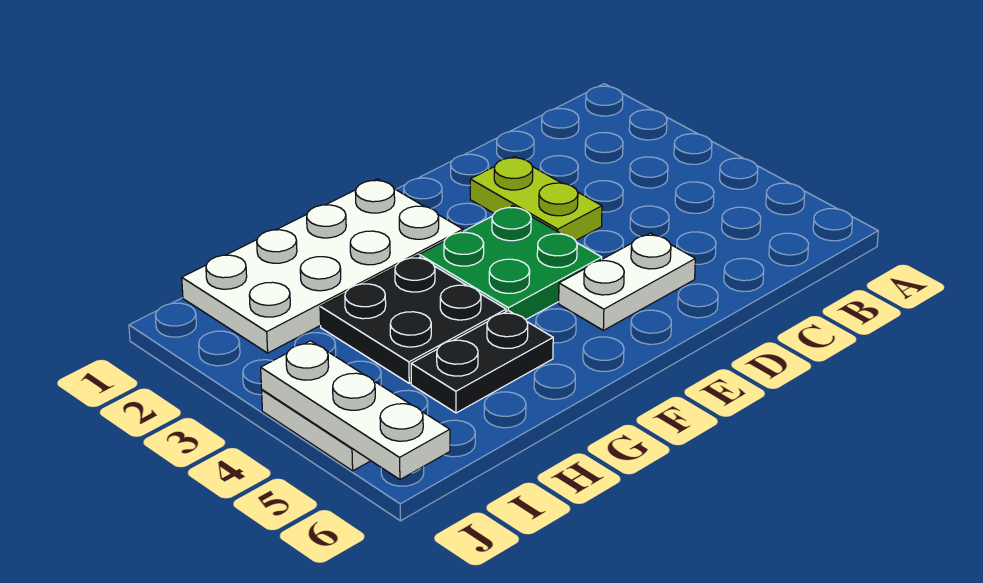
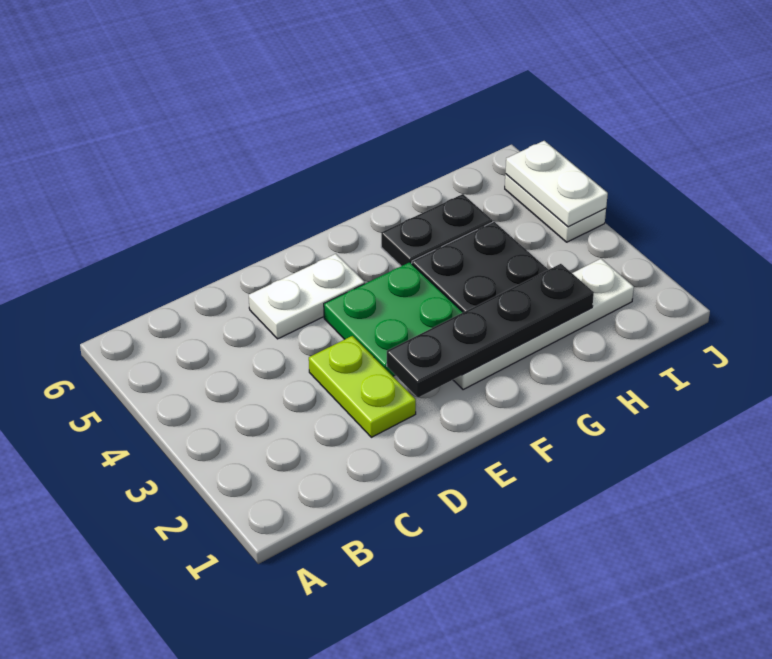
none -> black 1x4 plate [387,264,594,398]
white 2x4 plate [182,179,463,353] -> white 1x4 plate [453,259,634,390]
white 1x3 plate [261,341,450,480] -> white 1x2 plate [505,141,608,227]

